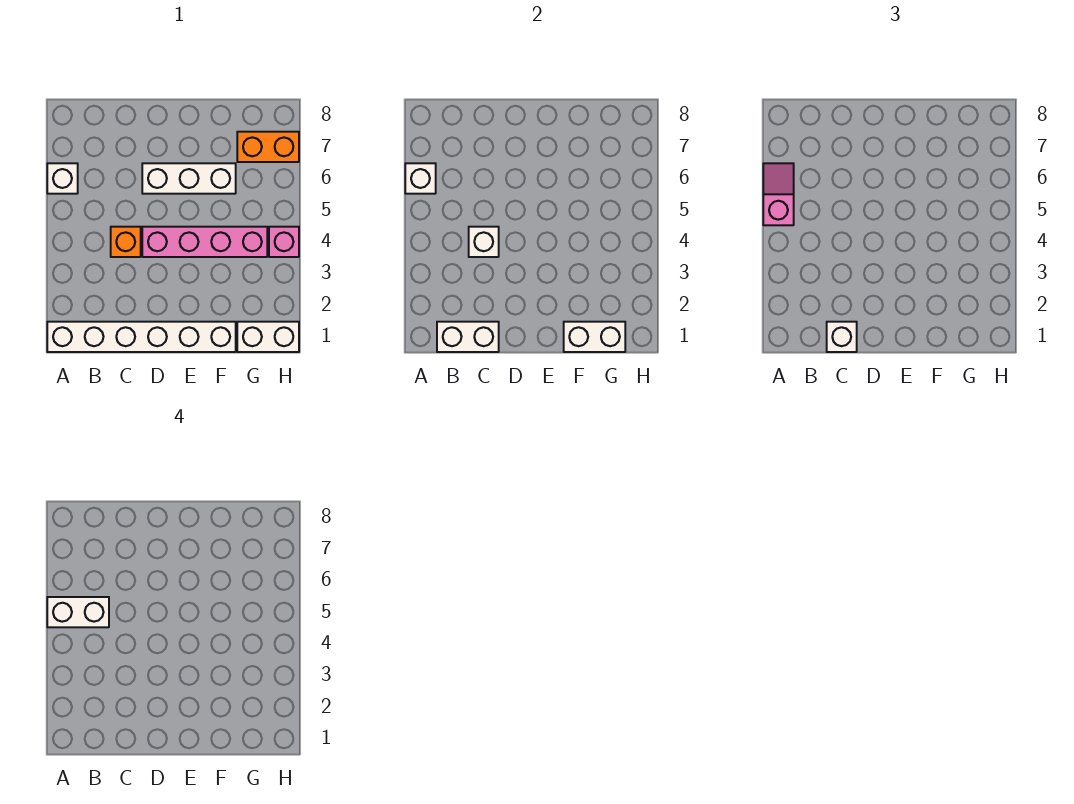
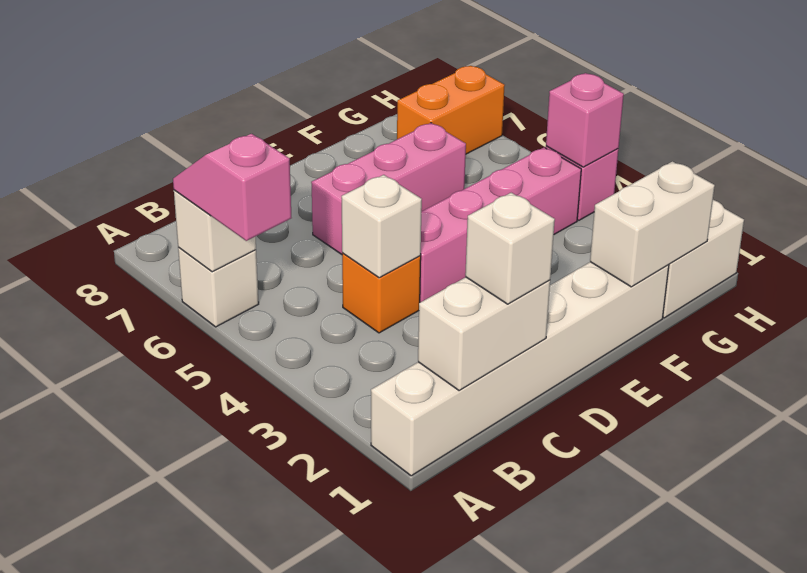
white 1x2 brick [47,597,109,627] -> none
white 1x3 brick [142,163,236,194] -> pink 1x3 brick [311,123,466,254]
none -> pink 1x1 brick [546,73,624,167]

